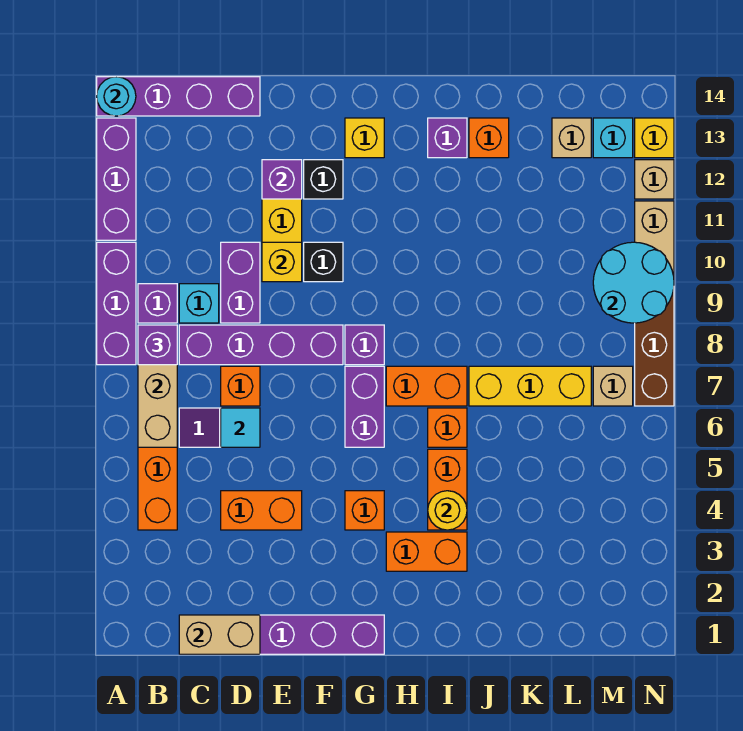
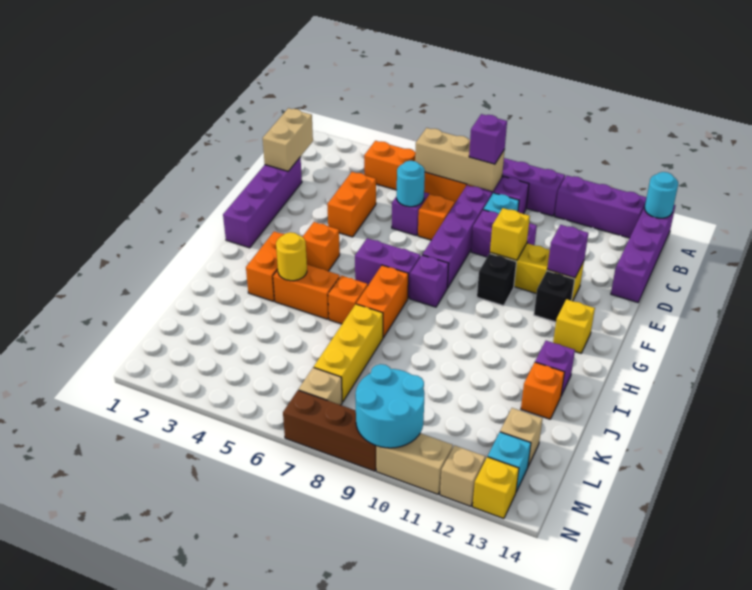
cyan 1x1 tile [221,408,260,447] -> cyan 1x1 round brick [397,161,425,207]

